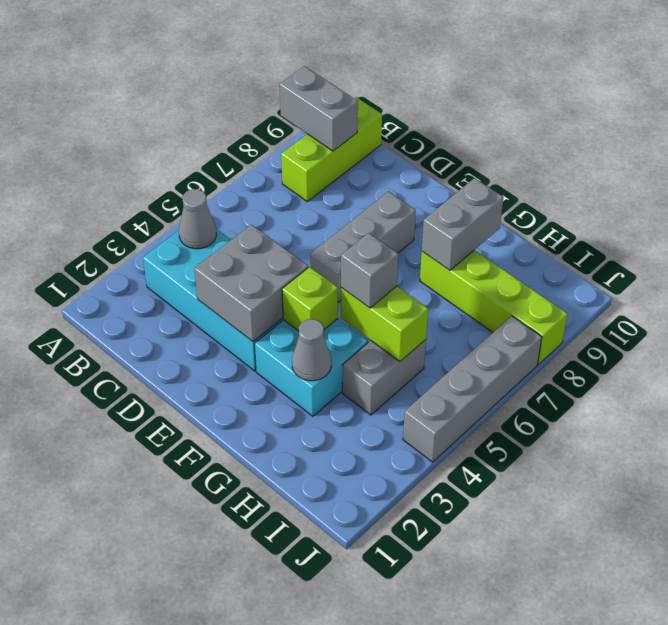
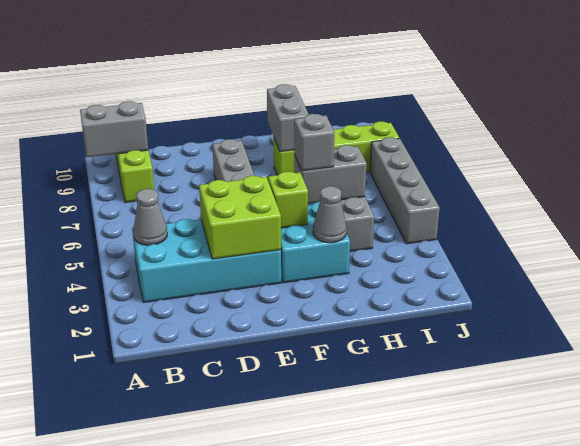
grey 2x2 brick [194,225,308,342] -> lime 2x2 brick [199,176,281,259]
lime 1x2 brick [341,286,428,362] -> grey 1x2 brick [294,145,367,204]

